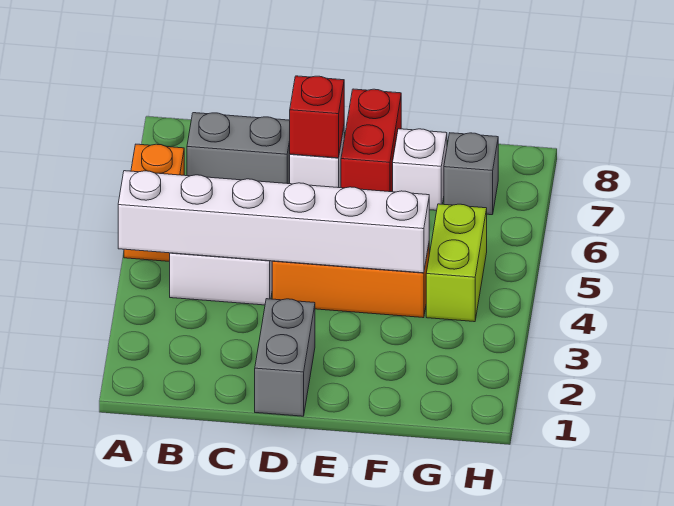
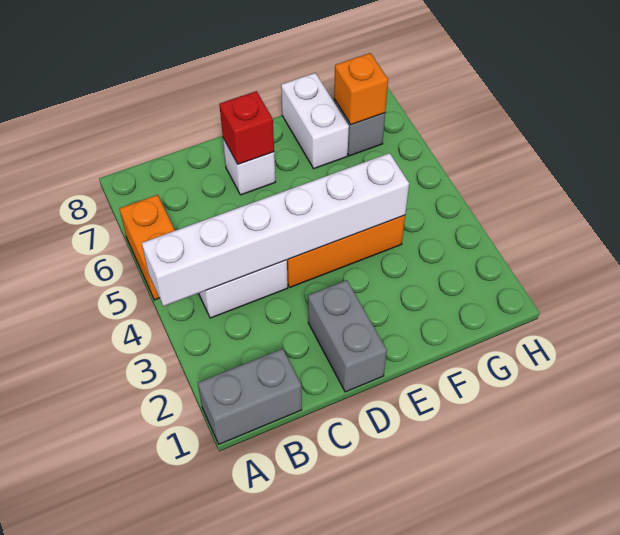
grey 1x2 brick [187,113,290,184] -> grey 1x2 brick moved to [198,349,302,444]
red 1x2 brick [341,89,401,192] -> none
white 1x1 brick [393,129,447,210] -> white 1x2 brick [281,73,349,169]
lime 1x2 brick [426,204,487,322] -> none
none -> orange 1x1 brick [334,53,388,125]

